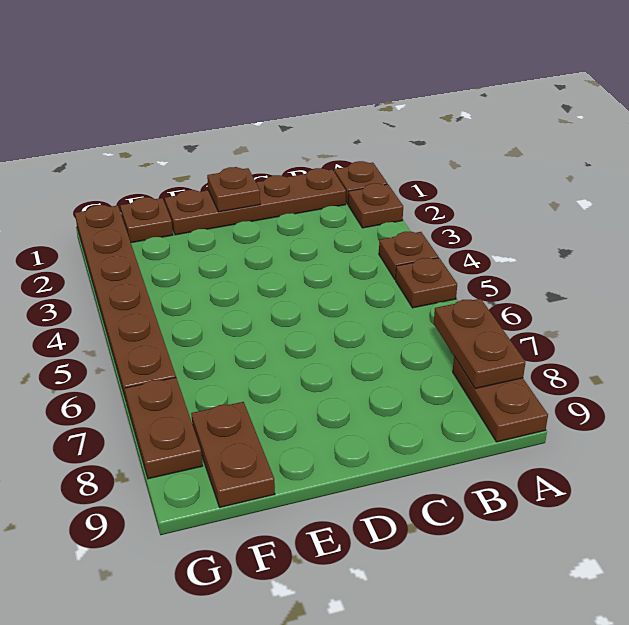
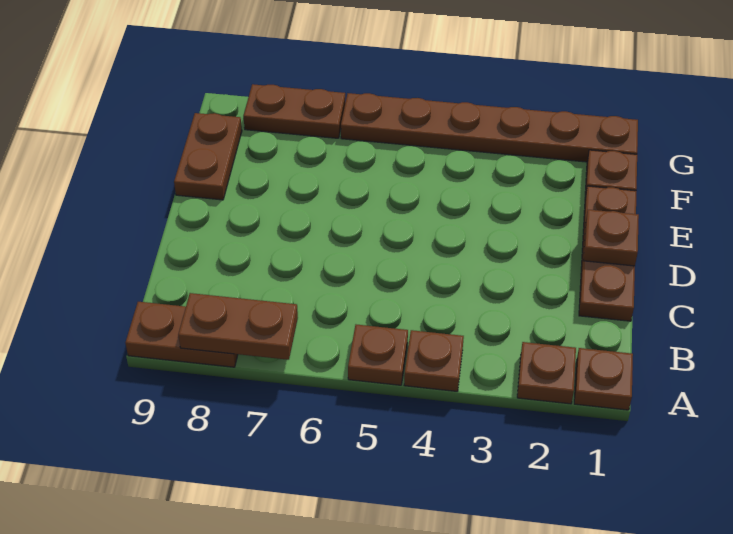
brown 1x4 plate [165,168,346,235] -> brown 1x3 plate [579,186,636,321]
brown 1x2 plate [191,402,275,507] -> brown 1x2 plate turned to [174,113,242,200]

